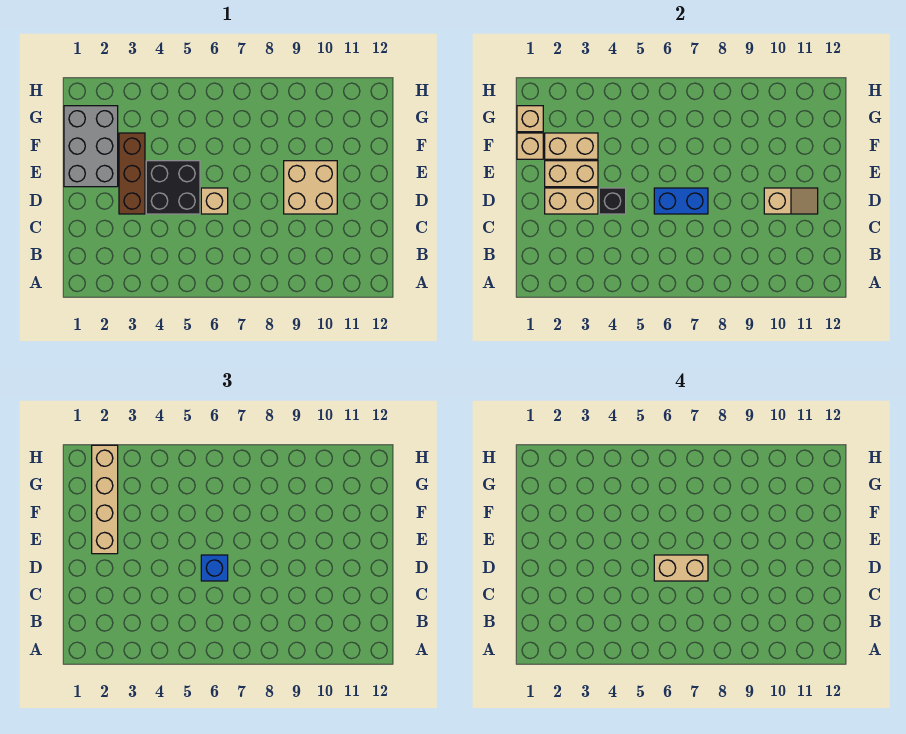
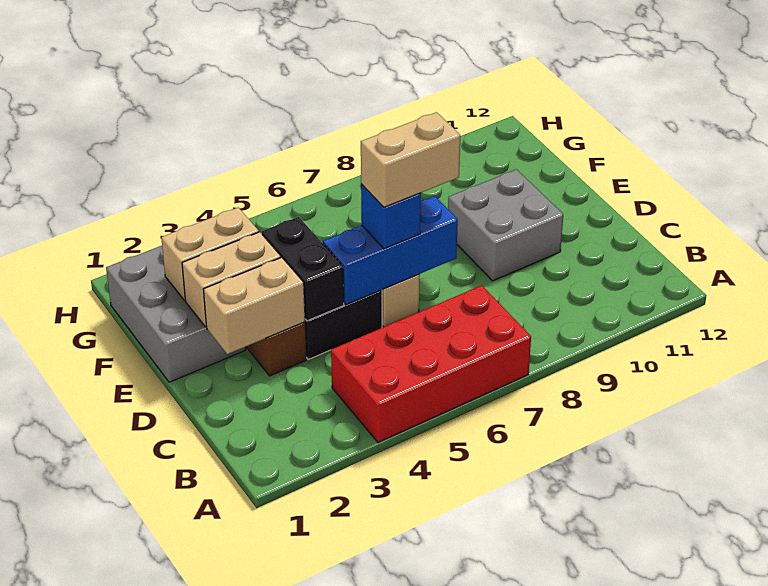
none -> red 2x4 brick [331,285,531,442]
black 1x1 brick [599,188,626,214] -> black 1x2 brick [262,217,344,321]
blue 1x2 brick [654,188,708,214] -> blue 1x3 brick [323,196,458,304]
tan 2x2 brick [284,161,337,214] -> grey 2x2 brick [448,169,563,281]
tan 1x2 slope [764,188,818,214] -> none
tan 1x4 brick [92,445,118,554] -> none
tan 1x1 brick [517,133,543,159] -> none
tan 1x1 brick [517,106,543,132] -> none

